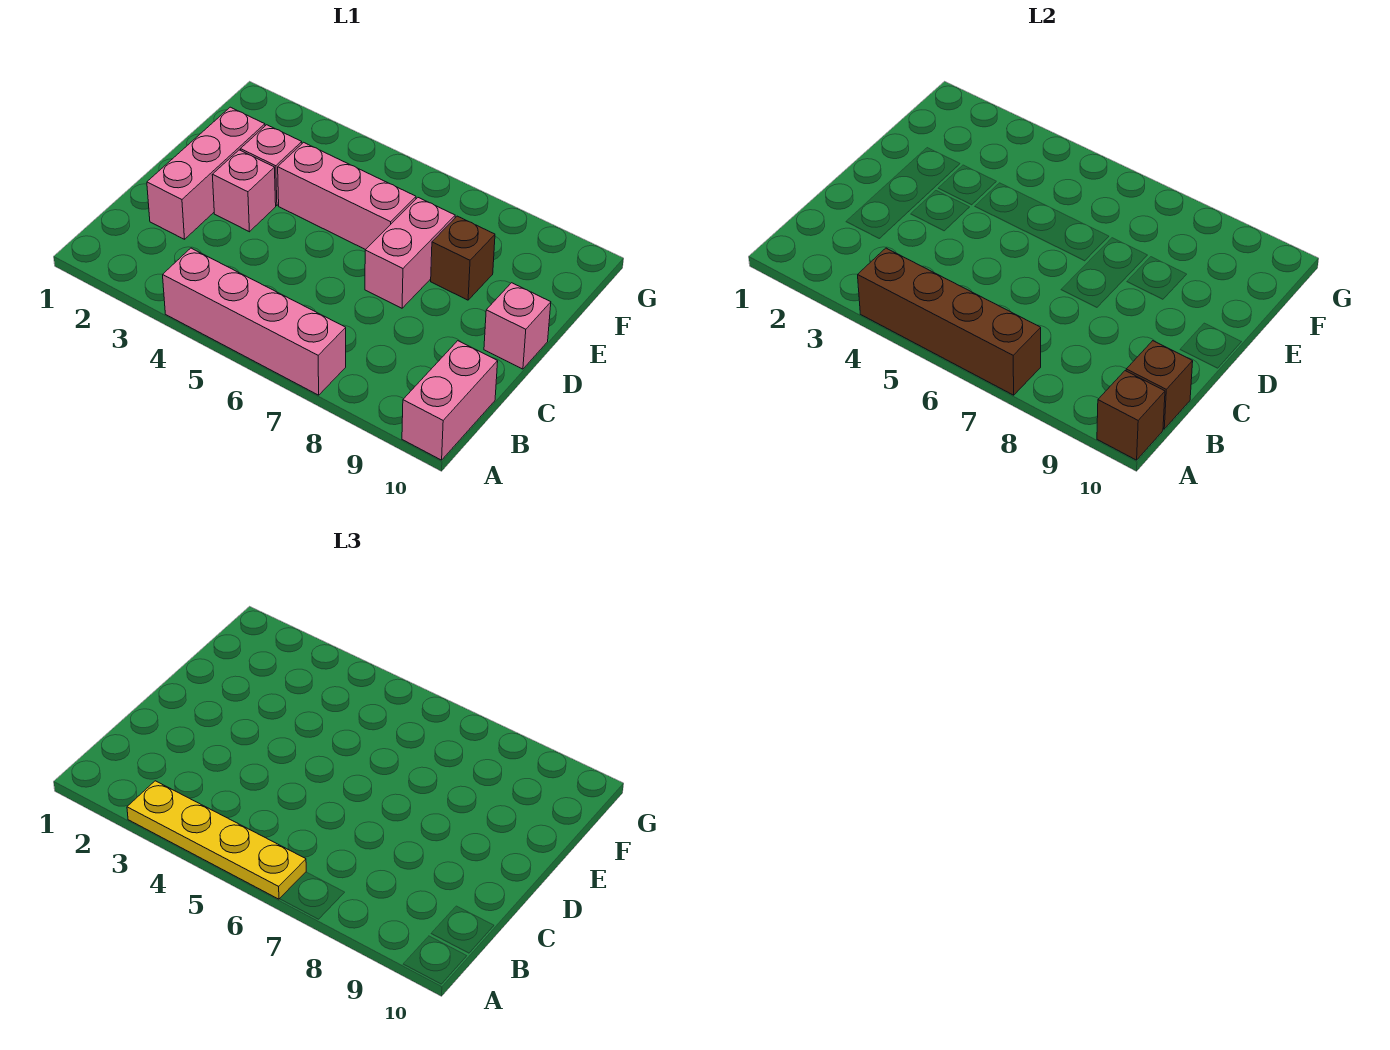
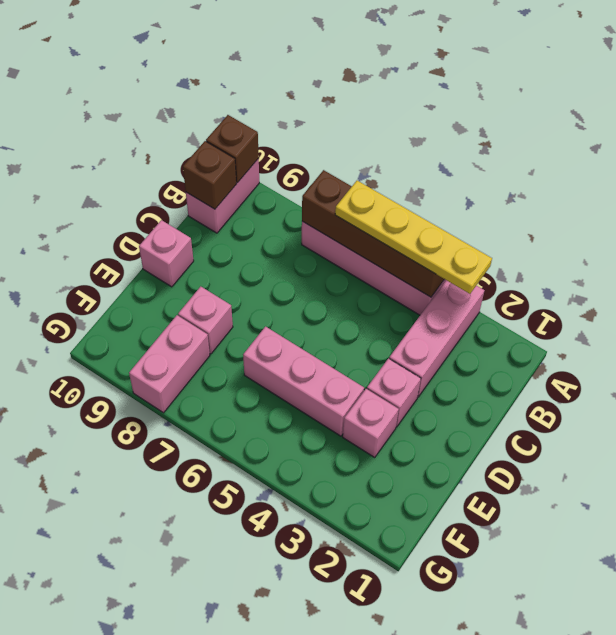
pink 1x3 brick [147,107,265,239] -> pink 1x3 brick moved to [389,280,484,397]
pink 1x2 brick [365,198,455,308] -> pink 1x2 brick moved to [129,315,210,413]
brown 1x1 brick [431,216,495,300] -> pink 1x1 brick [178,287,233,354]

